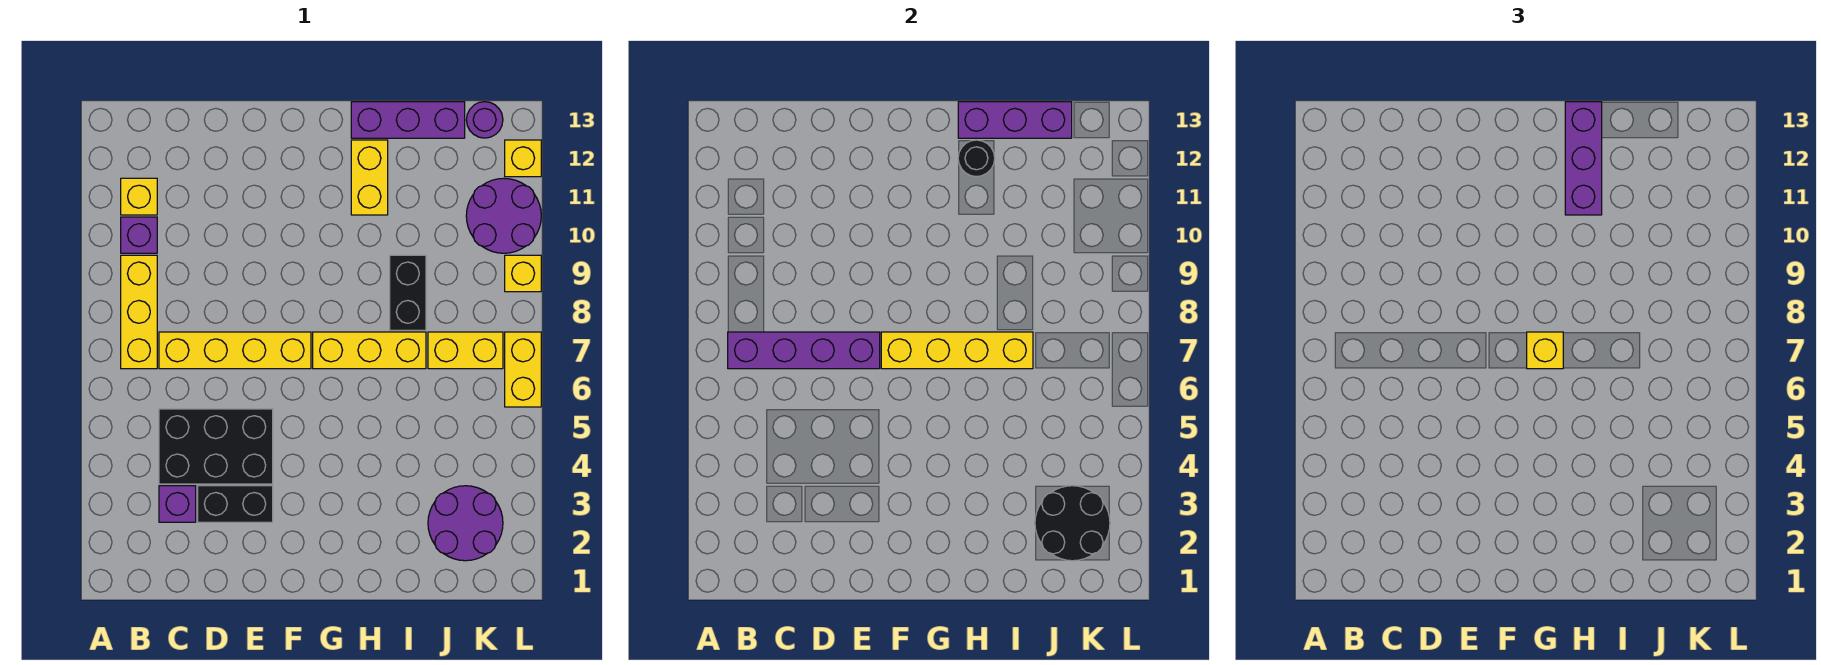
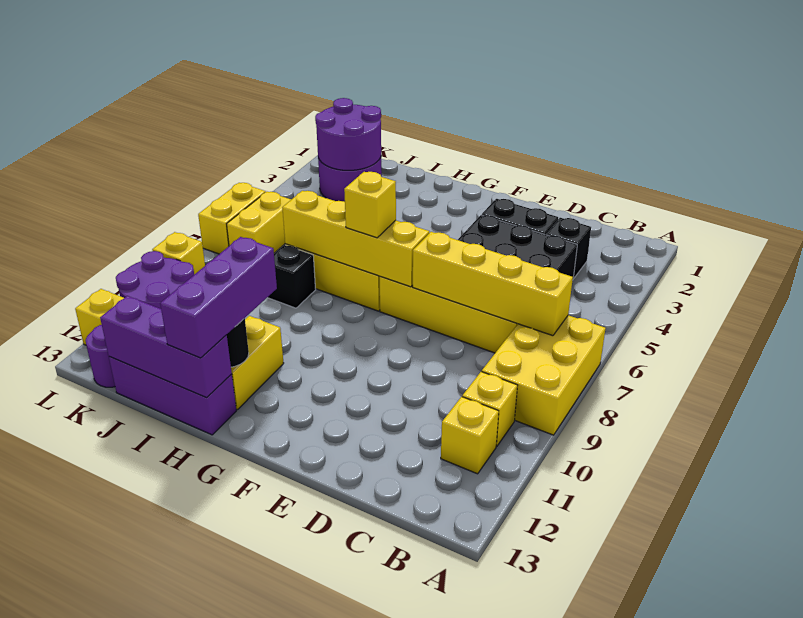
yellow 1x3 brick [121,255,157,369] -> yellow 2x3 brick [482,315,606,435]
purple 1x4 brick [728,332,880,369] -> yellow 1x4 brick [413,232,573,336]
purple 1x1 brick [121,217,157,253] -> yellow 1x1 brick [462,372,518,446]
purple 1x1 brick [159,486,196,522] -> black 1x1 brick [546,218,591,278]
black 1x2 brick [390,255,426,330] -> black 1x1 brick [267,245,316,308]
black 2x2 round brick [1035,486,1110,561] -> purple 2x2 round brick [315,98,381,170]
yellow 1x2 brick [428,332,503,369] -> yellow 1x2 brick turned to [227,192,291,253]

